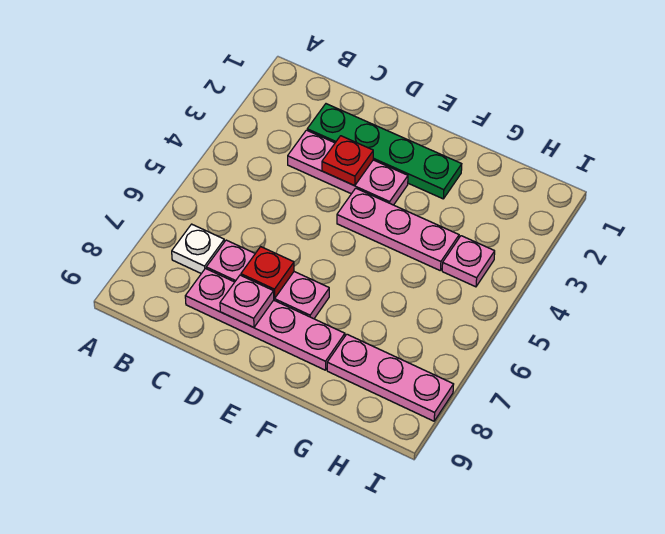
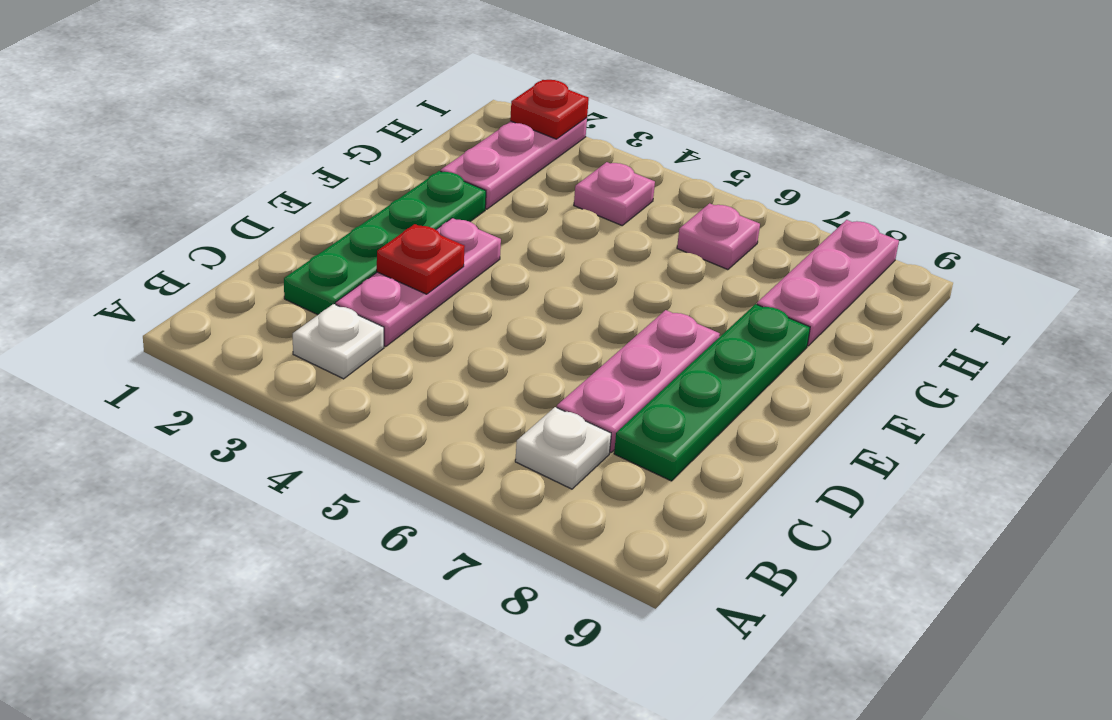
none -> white 1x1 plate [293,304,384,379]
pink 1x4 plate [185,269,345,370] -> green 1x4 plate [614,304,810,481]
red 1x1 plate [241,247,294,298] -> red 1x1 plate moved to [510,80,589,139]
pink 1x1 plate [220,275,274,328] -> pink 1x1 plate moved to [677,203,760,270]
pink 1x3 plate [337,188,459,270] -> pink 1x3 plate moved to [441,118,587,209]

